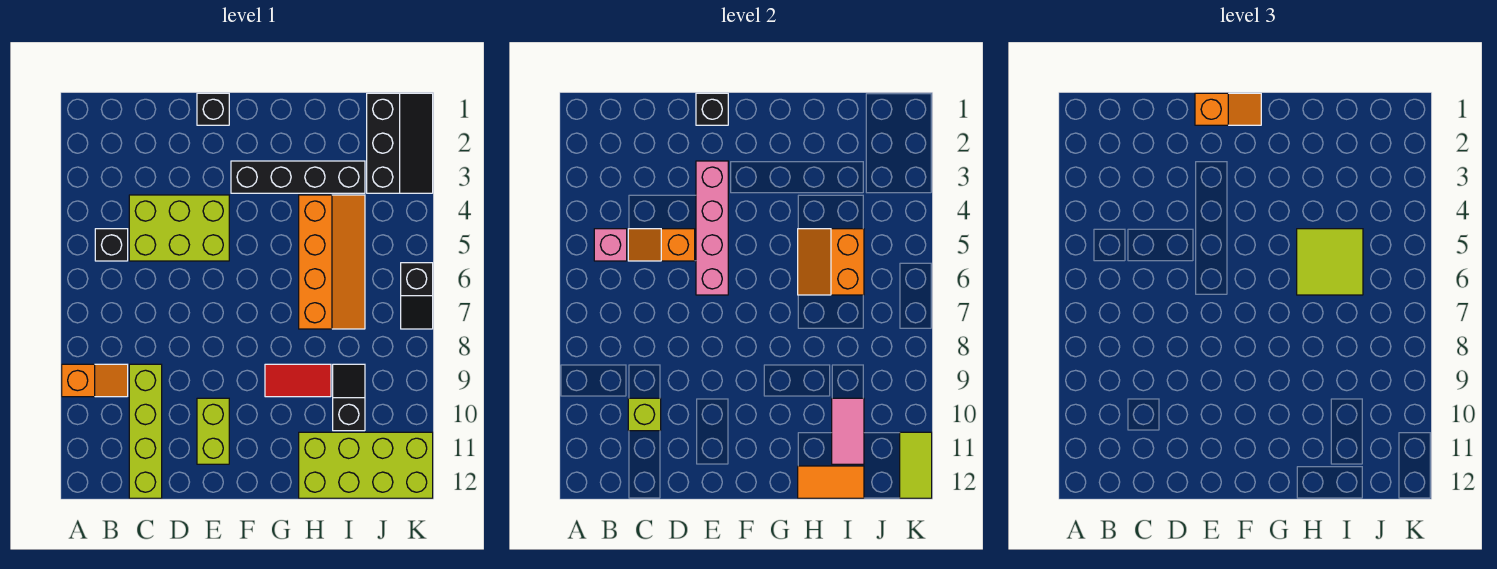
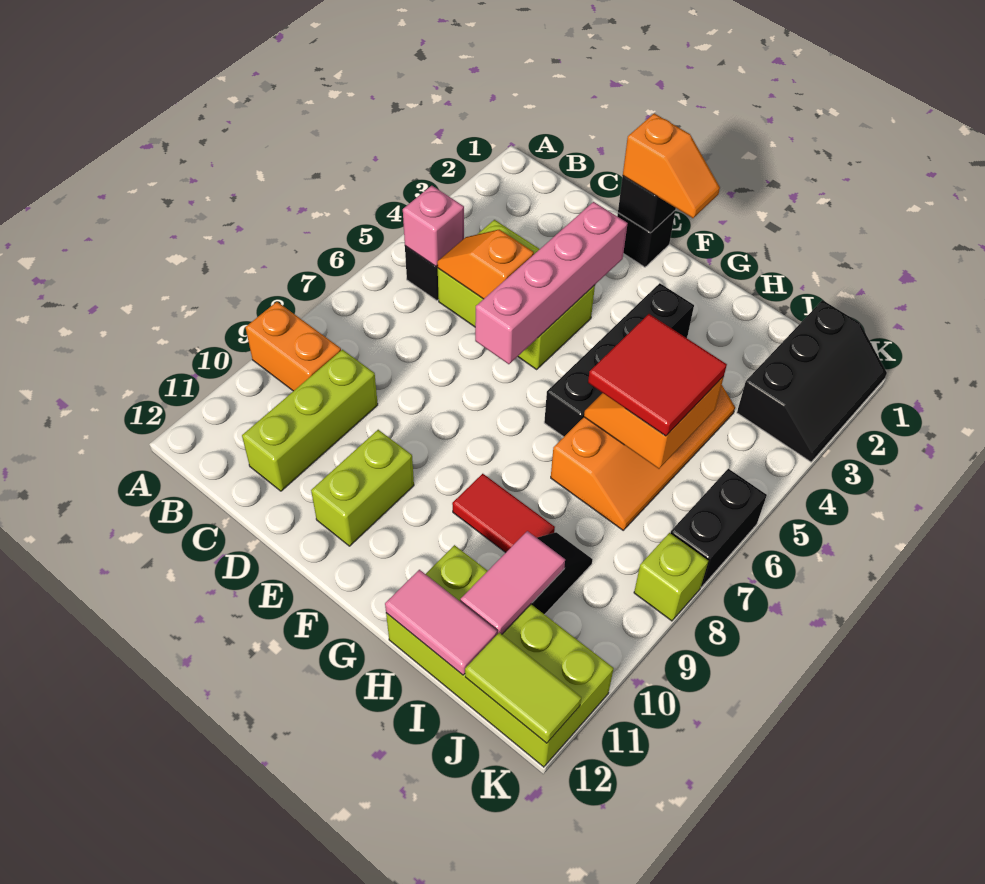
orange 1x2 slope [62,364,128,397] -> orange 1x2 brick [246,302,341,391]
lime 1x4 brick [129,364,162,498] -> lime 1x3 brick [242,350,378,491]
lime 1x1 brick [628,398,661,431] -> lime 1x1 brick moved to [634,533,708,621]
black 1x4 brick [231,161,365,193] -> black 1x4 brick turned to [544,283,694,437]
lime 2x2 tile [1297,229,1363,295] -> red 2x2 tile [588,314,727,436]
orange 1x2 tile [798,466,864,498] -> pink 1x2 tile [385,570,497,675]
black 1x2 slope [401,263,433,329] -> black 1x2 brick [670,469,767,587]
lime 1x2 tile [900,432,932,498] -> lime 1x2 tile turned to [465,633,581,743]

